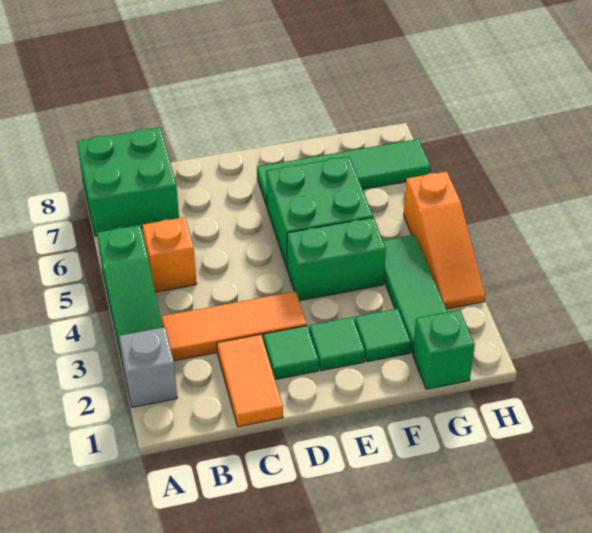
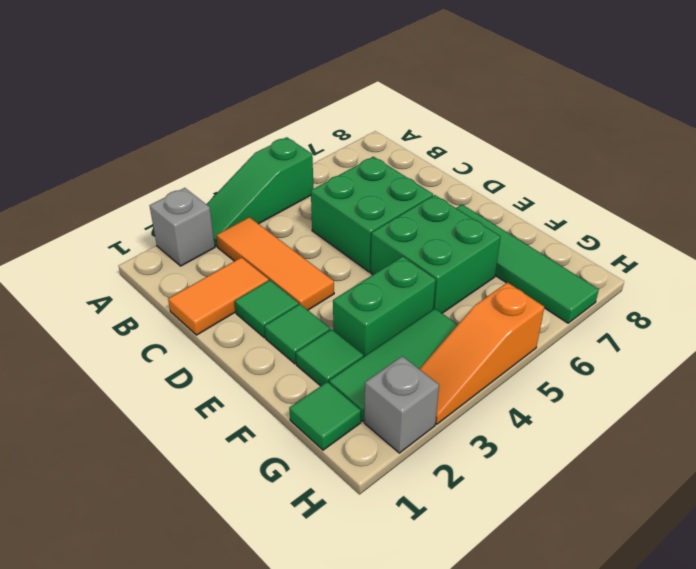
green 2x2 brick [77,127,179,236] -> green 2x2 brick moved to [311,157,433,272]
orange 1x1 brick [143,217,196,292] -> none
green 1x2 brick [287,217,386,301] -> green 1x2 brick turned to [333,256,436,357]
green 1x1 brick [413,310,475,389] -> green 1x1 tile [289,382,361,450]
none -> grey 1x1 brick [364,356,439,453]

